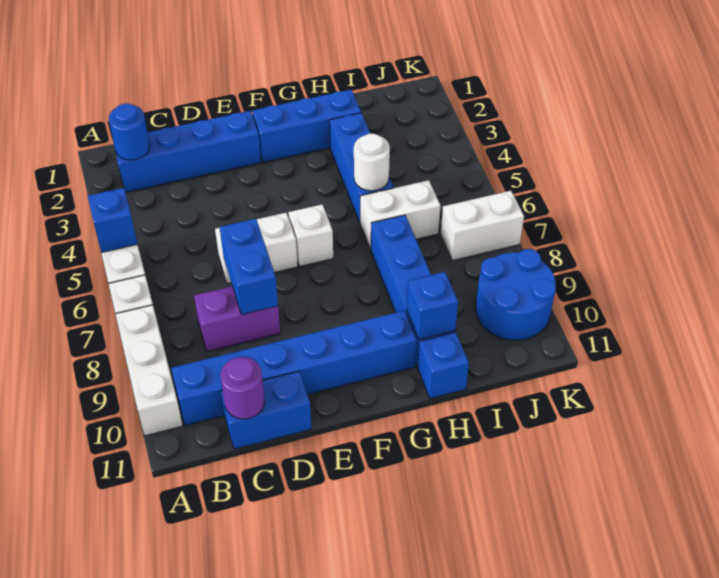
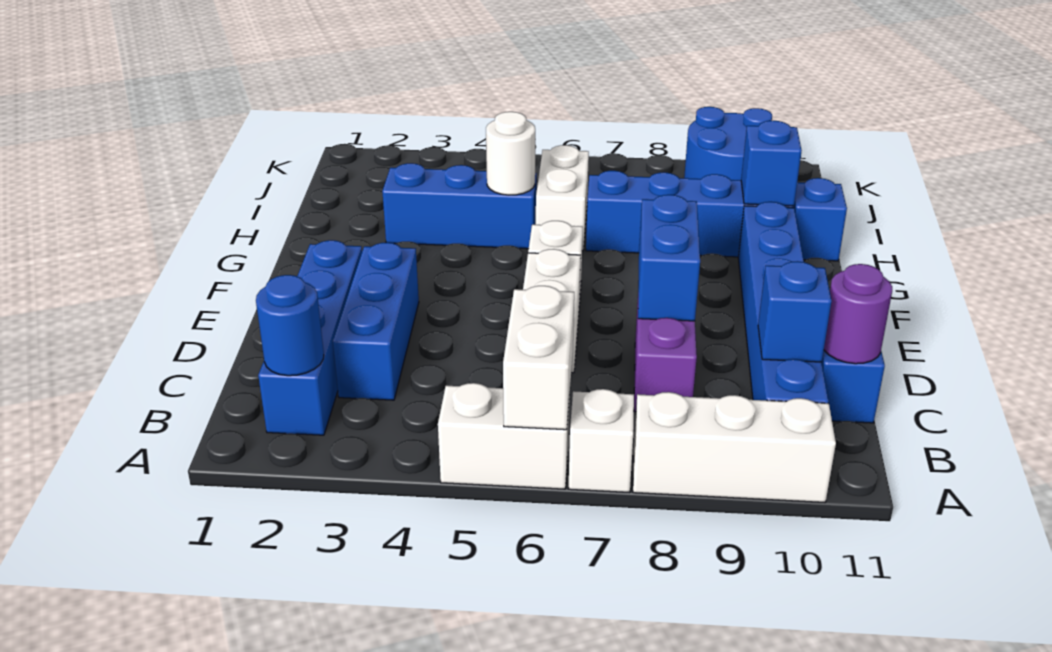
blue 1x1 brick [88,188,137,253] -> blue 1x1 brick moved to [758,261,832,362]
blue 1x2 brick [220,219,278,315] -> blue 1x2 brick turned to [638,195,700,321]
blue 1x3 brick [252,90,361,162] -> blue 1x3 brick moved to [333,242,419,400]
white 1x2 brick [441,191,524,261] -> white 1x2 brick moved to [503,286,574,430]

